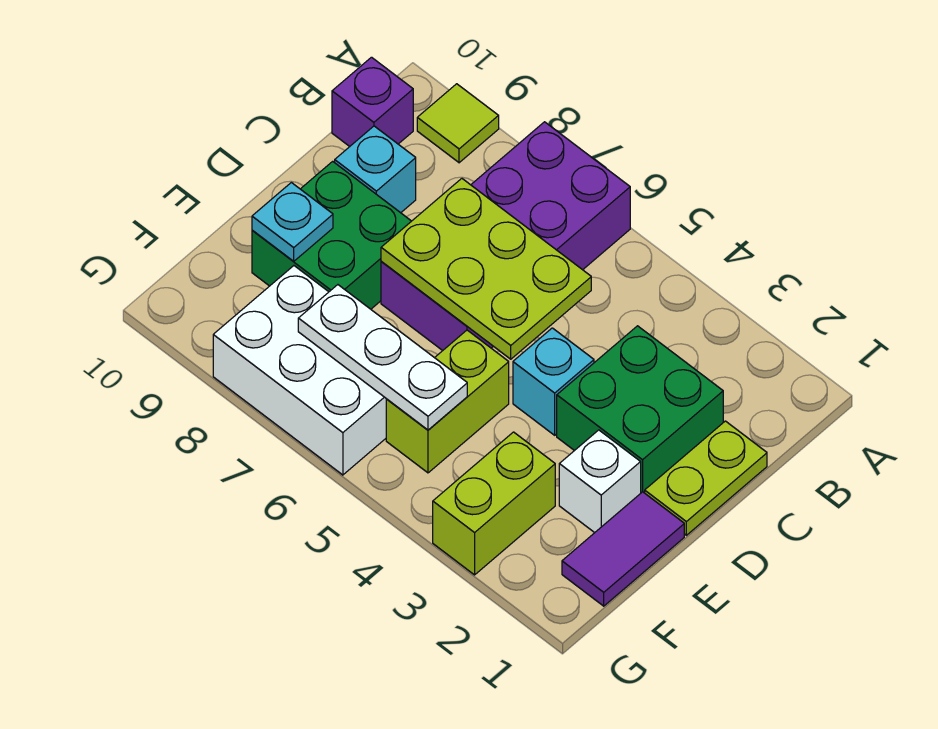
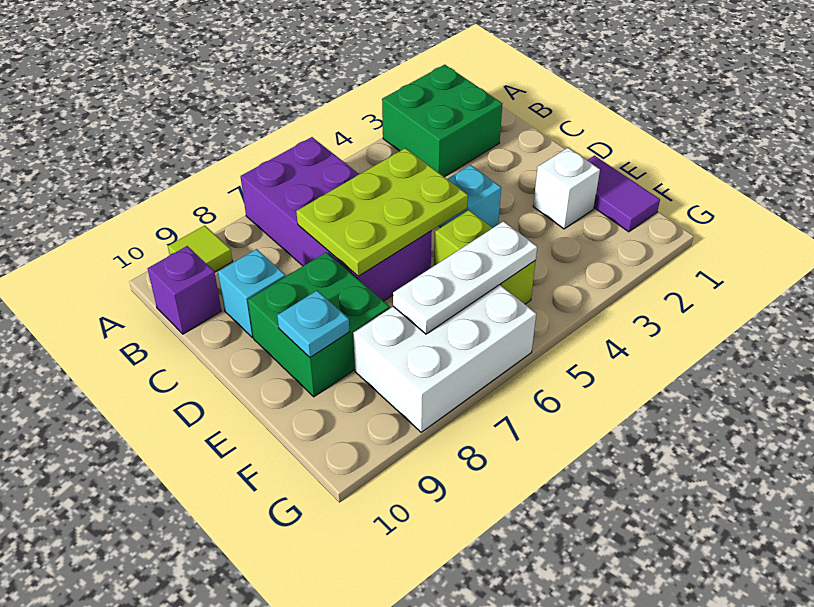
lime 1x2 plate [645,421,767,535] -> none
green 2x2 brick [557,326,723,493] -> green 2x2 brick moved to [382,65,502,177]
lime 1x2 brick [433,432,555,575] -> none

